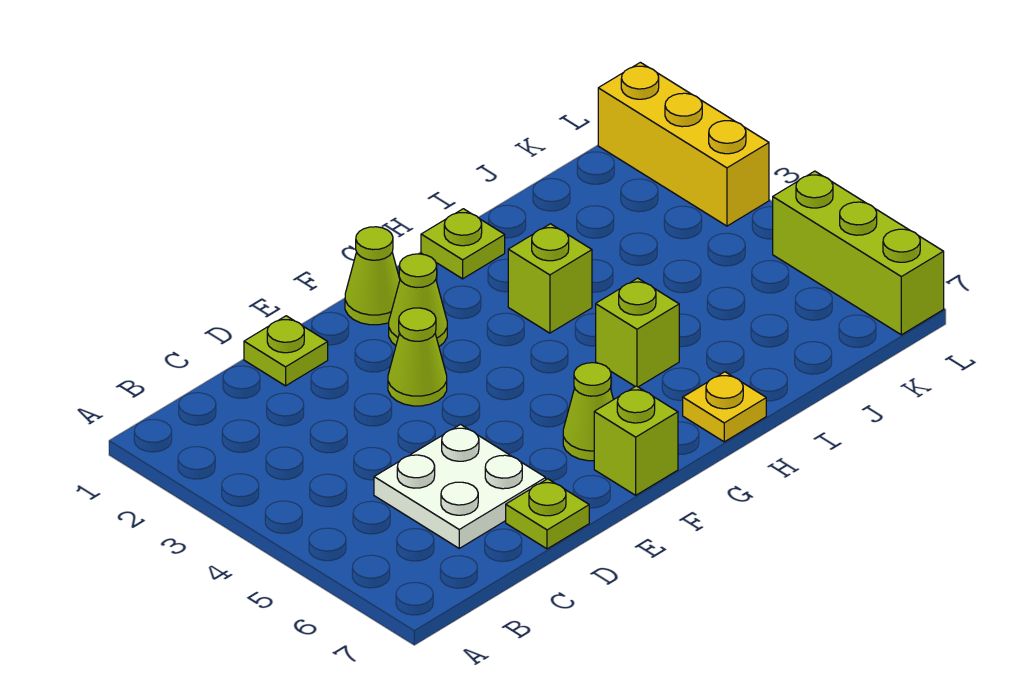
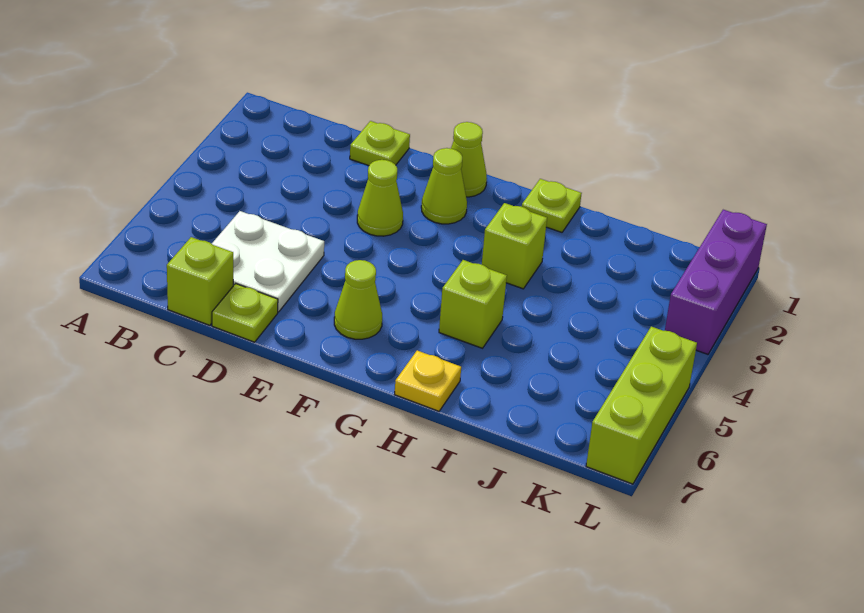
lime 1x1 brick [594,386,678,495] -> lime 1x1 brick moved to [167,237,233,325]
yellow 1x3 brick [598,62,769,226] -> purple 1x3 brick [665,210,767,354]

